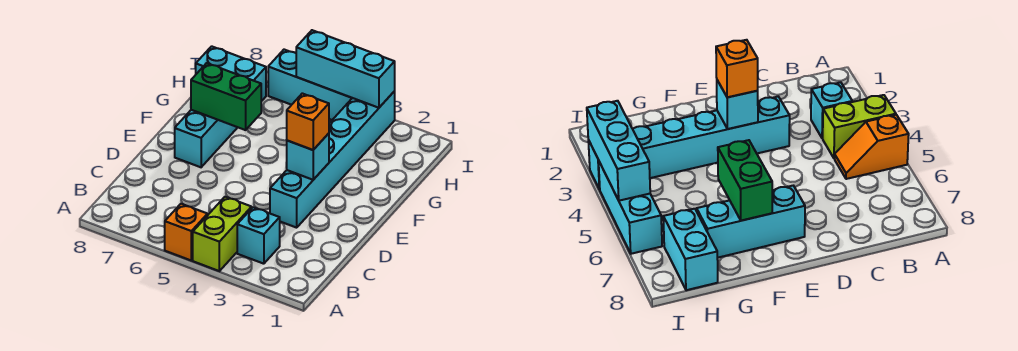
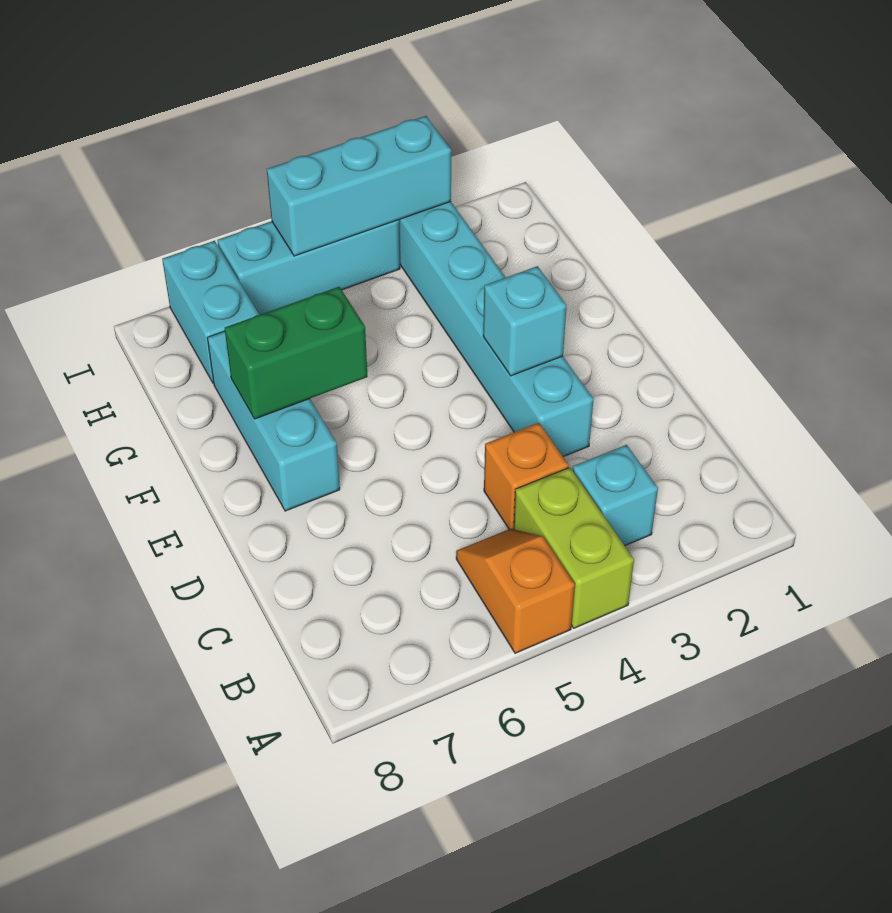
orange 1x1 brick [287,93,329,150] -> orange 1x1 brick moved to [484,423,569,529]
cyan 1x2 brick [196,46,266,101] -> cyan 1x2 brick turned to [162,241,259,383]

